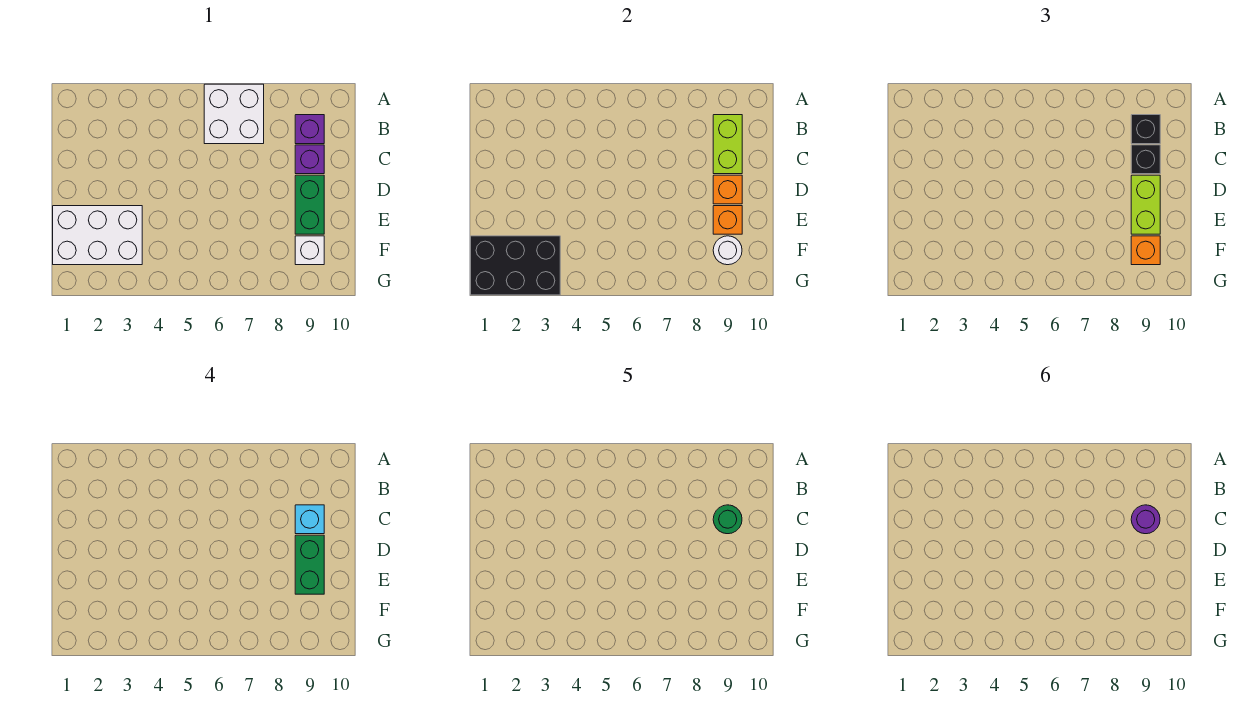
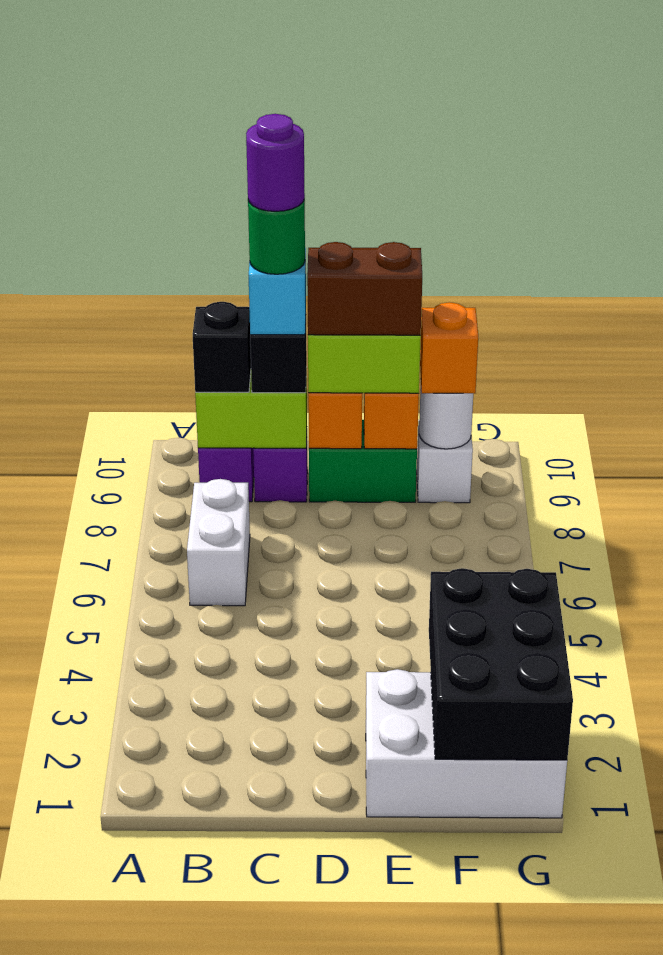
white 2x2 brick [204,84,264,144] -> white 1x2 brick [187,479,250,606]
green 1x2 brick [295,535,324,594] -> brown 1x2 brick [307,242,422,335]
white 2x3 brick [53,206,142,265] -> white 2x3 brick turned to [366,669,567,818]

